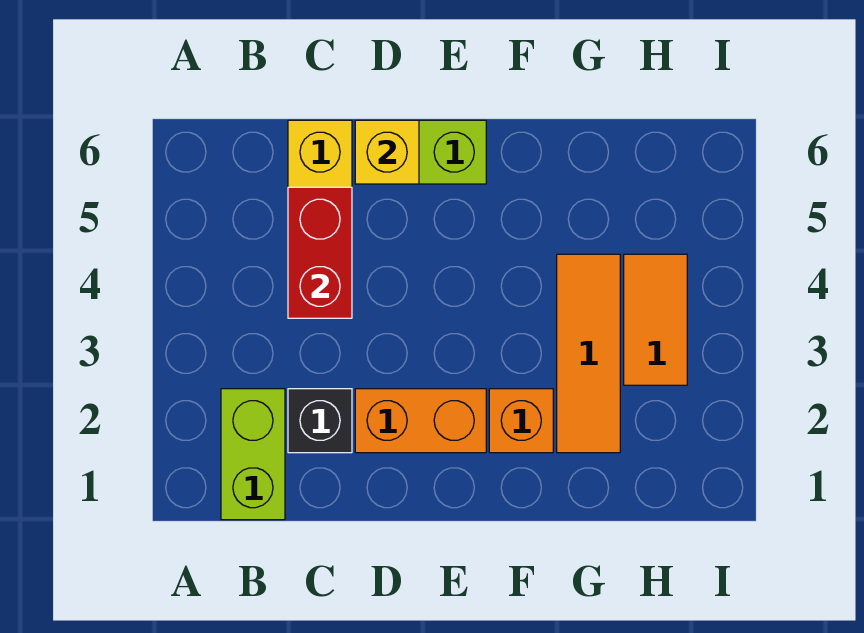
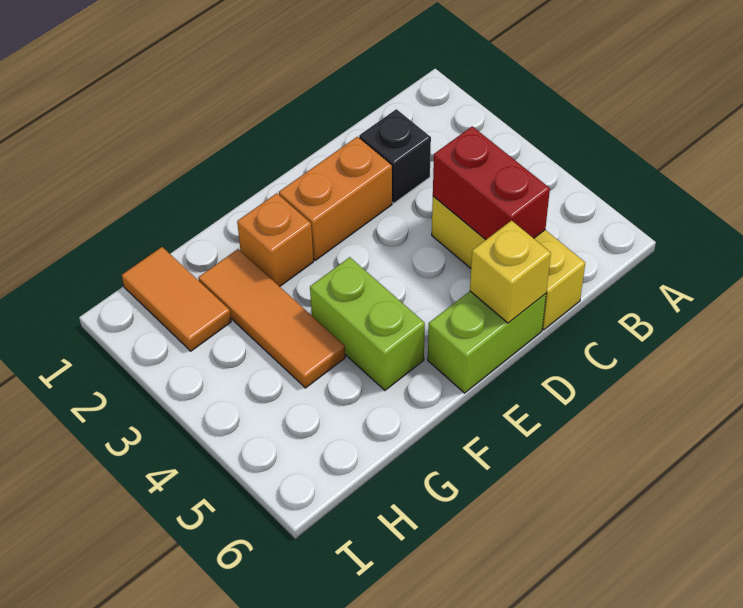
lime 1x2 brick [221,389,285,520] -> lime 1x2 brick moved to [310,257,425,390]
orange 1x2 tile [624,254,687,385] -> orange 1x2 tile moved to [122,247,231,351]

